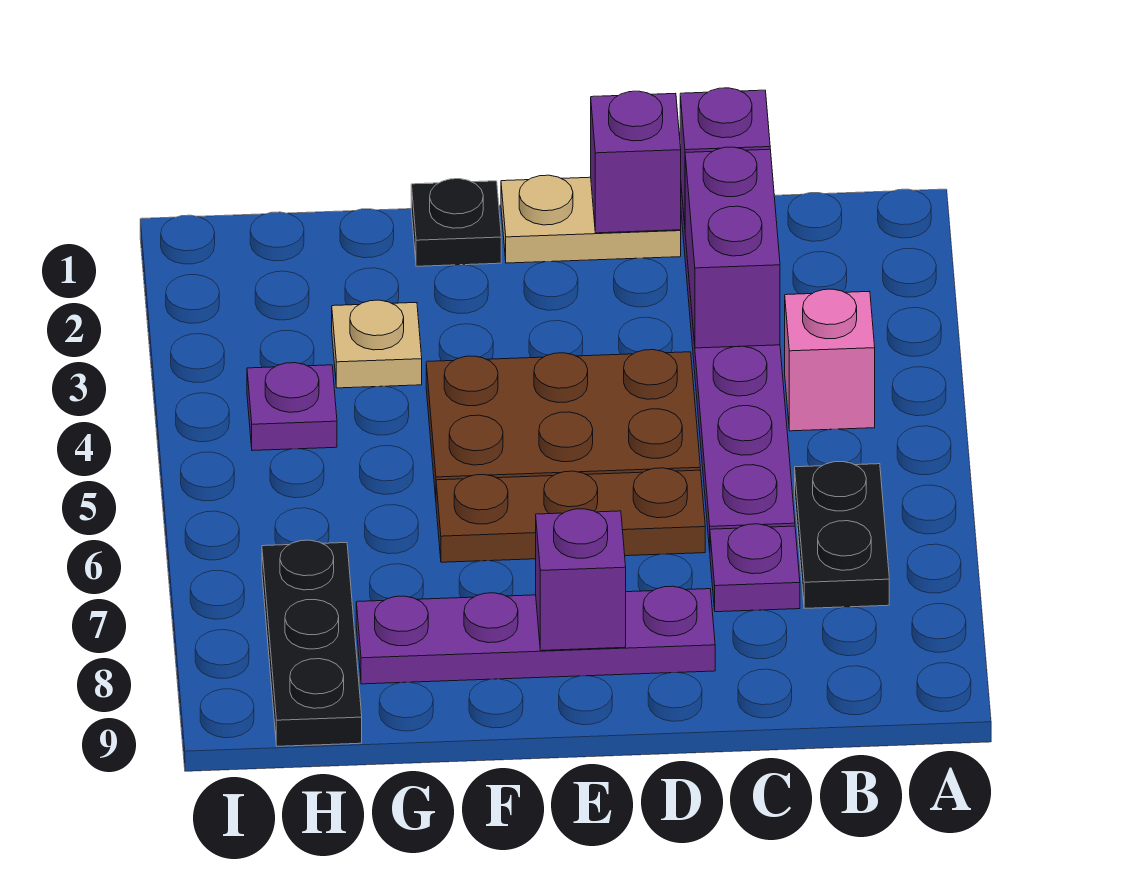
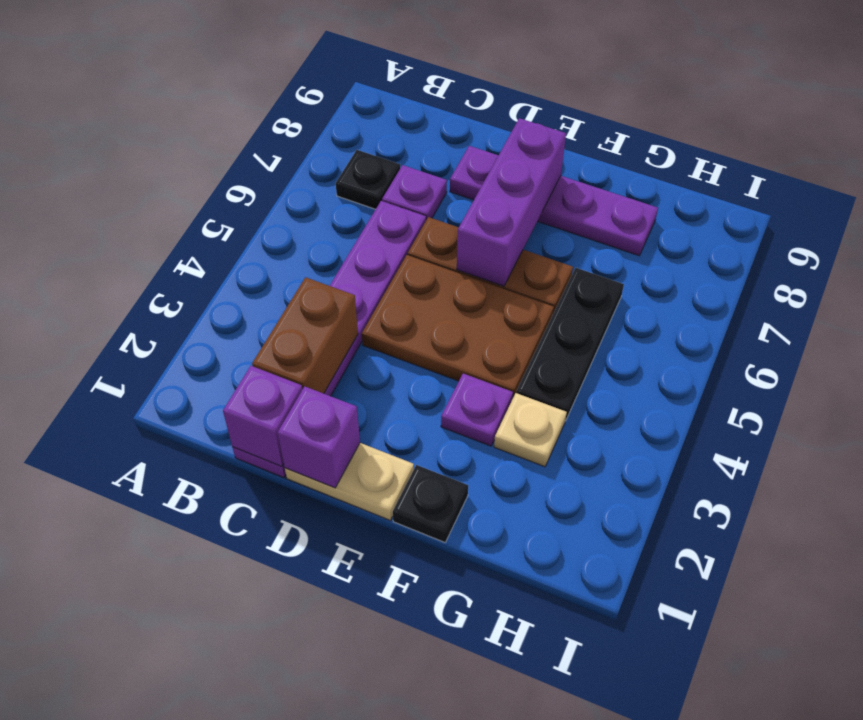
pink 1x1 brick [785,289,875,431] -> none
black 1x2 plate [795,462,889,608] -> black 1x1 plate [336,150,400,209]
purple 1x2 brick [685,147,780,348] -> brown 1x2 brick [252,277,358,394]
purple 1x1 brick [536,509,626,651] -> purple 1x3 brick [457,118,566,286]
purple 1x1 plate [247,363,337,451] -> purple 1x1 plate moved to [441,374,513,446]
black 1x3 plate [262,540,362,746] -> black 1x3 plate moved to [516,268,624,421]

